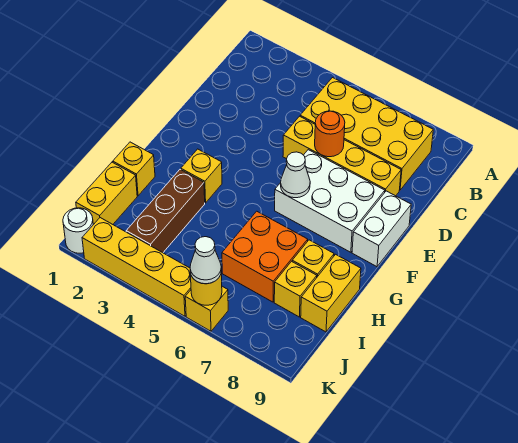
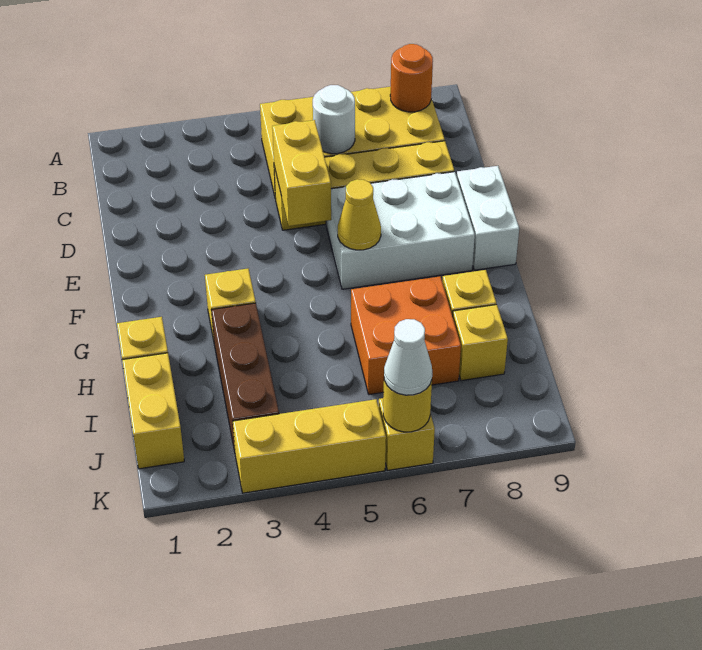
orange 1x1 round brick [315,111,345,157] -> orange 1x1 round brick moved to [390,44,433,112]
white 1x1 cone [281,152,310,198] -> yellow 1x1 cone [338,179,381,250]
yellow 1x2 brick [301,254,361,332] -> yellow 1x2 brick moved to [272,120,331,226]
white 1x1 round brick [63,208,93,253] -> white 1x1 round brick moved to [313,85,355,154]
yellow 1x4 brick [82,218,191,316] -> yellow 1x3 brick [233,399,386,493]

